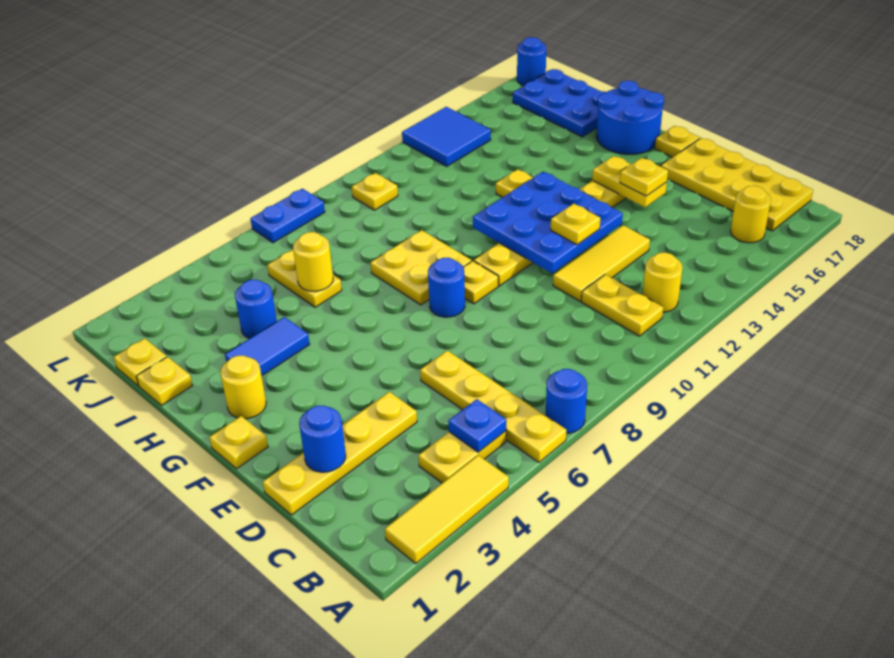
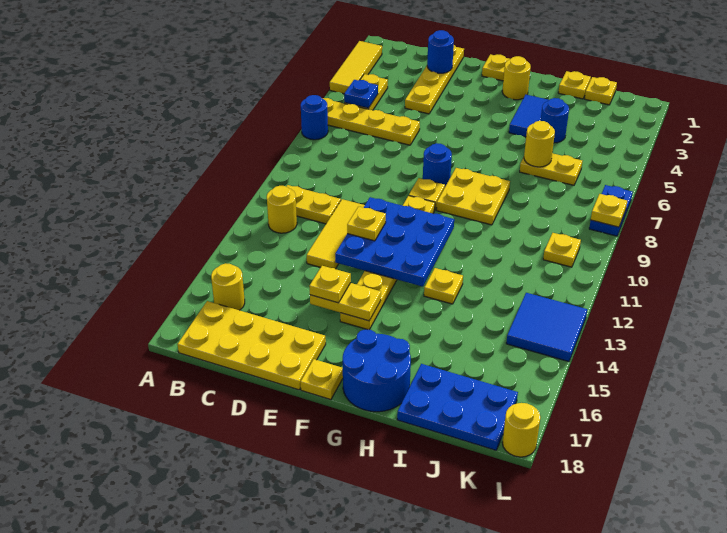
none -> yellow 1x1 plate [591,194,627,227]
blue 1x1 round brick [517,37,546,86] -> yellow 1x1 round brick [502,403,540,457]

